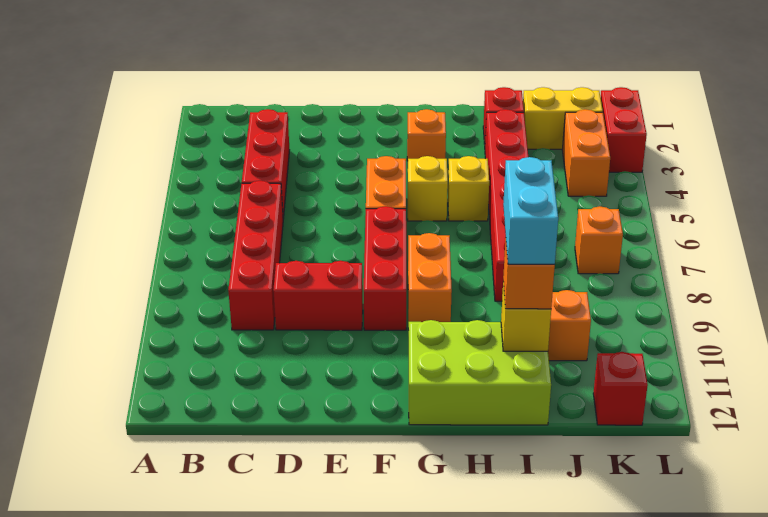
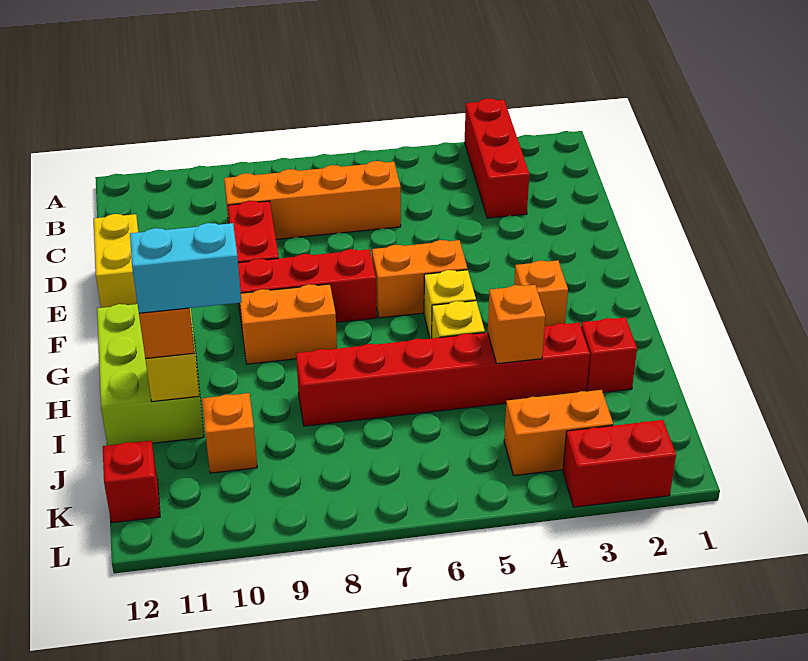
red 1x3 brick [242,109,290,219] -> red 1x3 brick turned to [465,99,529,218]
red 1x4 brick [228,181,283,330] -> orange 1x4 brick [224,161,401,239]
yellow 1x2 brick [523,87,603,149] -> yellow 1x2 brick moved to [94,214,139,308]
orange 1x1 brick [575,206,623,274] -> orange 1x1 brick moved to [488,285,545,364]

